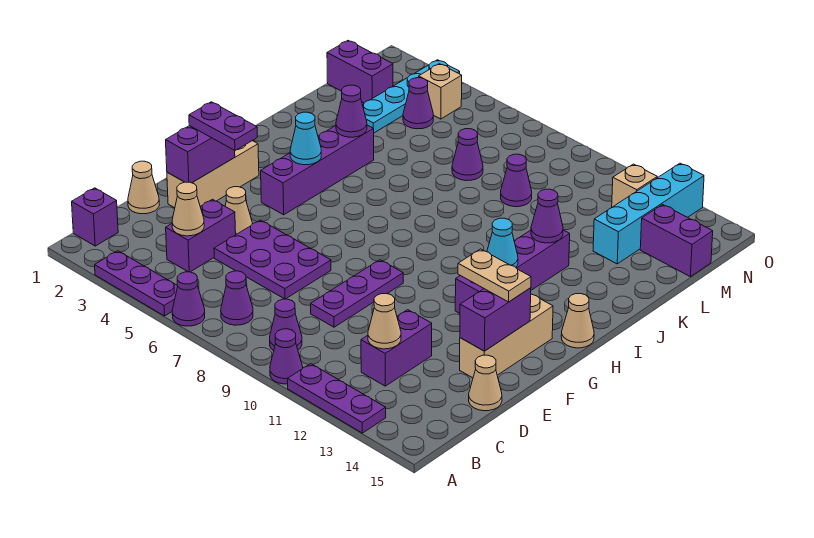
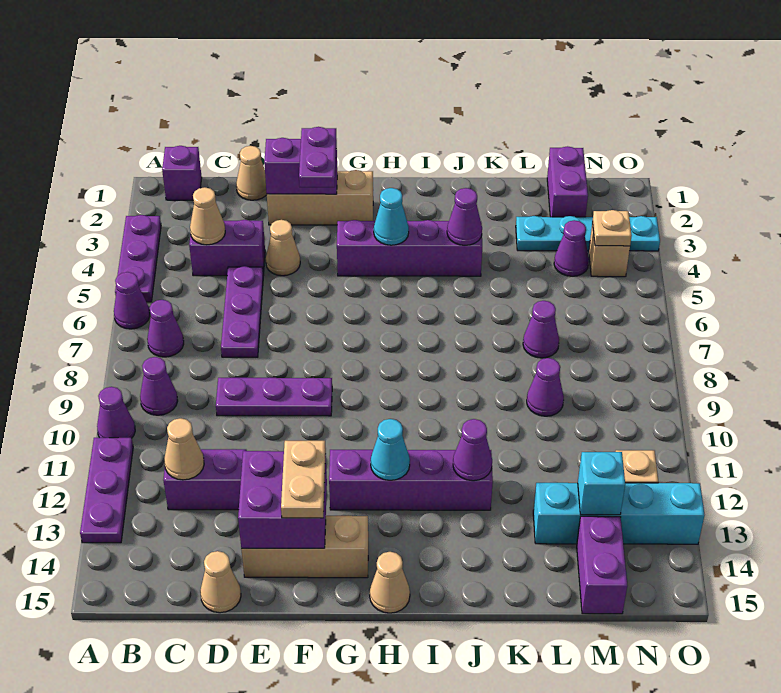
purple 2x3 plate [214,220,331,299] -> purple 1x3 plate [221,266,263,357]
purple 1x2 brick [460,288,531,351] -> purple 2x2 brick [238,451,327,548]
none -> cyan 1x1 brick [578,452,625,515]
none -> tan 1x1 plate [592,210,632,246]

